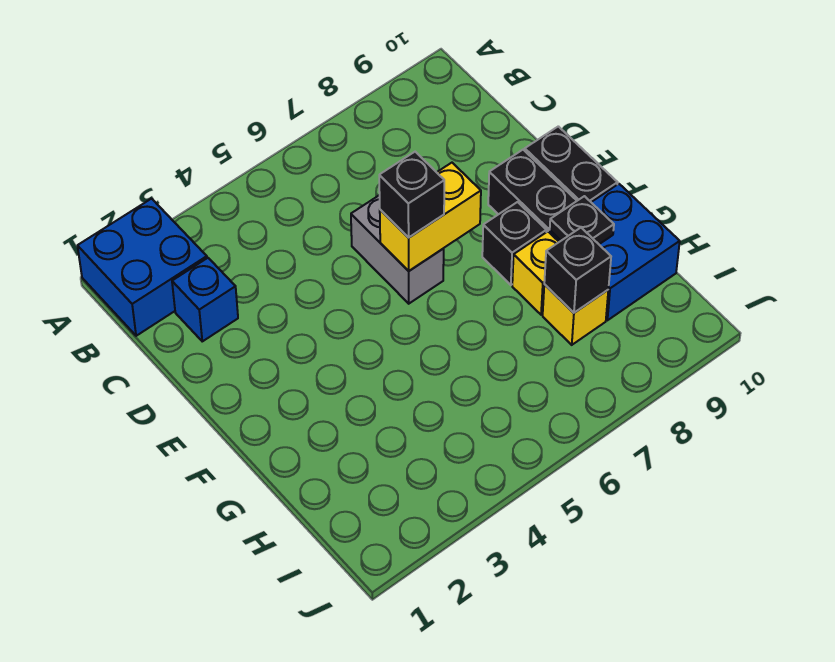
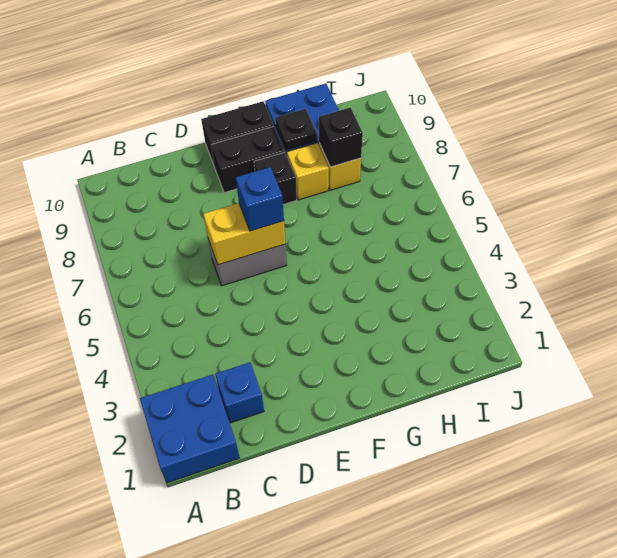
yellow 1x2 brick [380,163,481,271] -> yellow 1x2 brick turned to [203,203,285,265]
black 1x1 brick [379,152,444,238] -> blue 1x1 brick [236,167,284,231]

